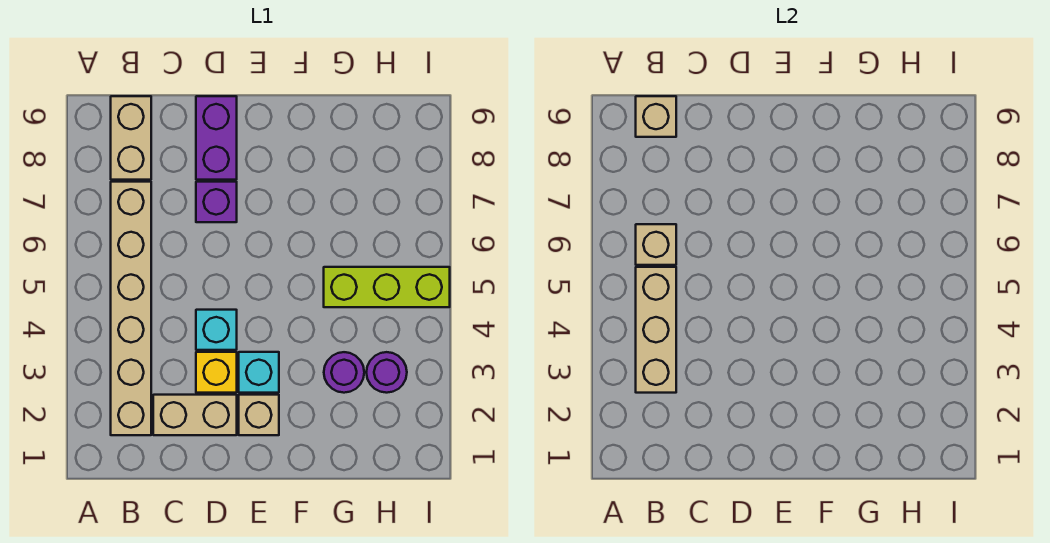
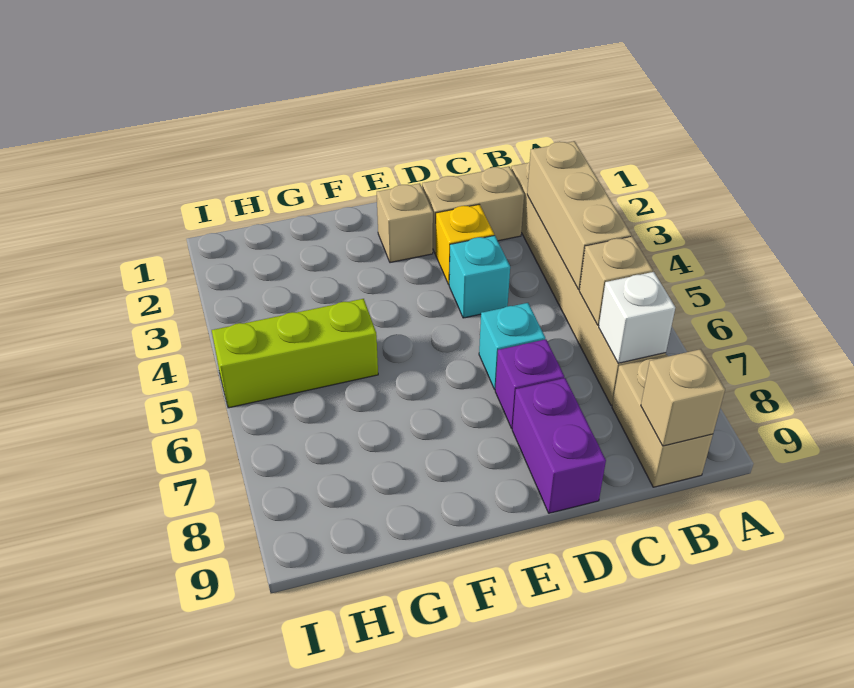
none -> white 1x1 brick [599,272,675,363]
cyan 1x1 brick [239,352,279,393] -> cyan 1x1 brick moved to [479,303,545,389]
purple 1x1 round brick [324,352,364,393] -> none
purple 1x1 round brick [366,352,407,393] -> none

